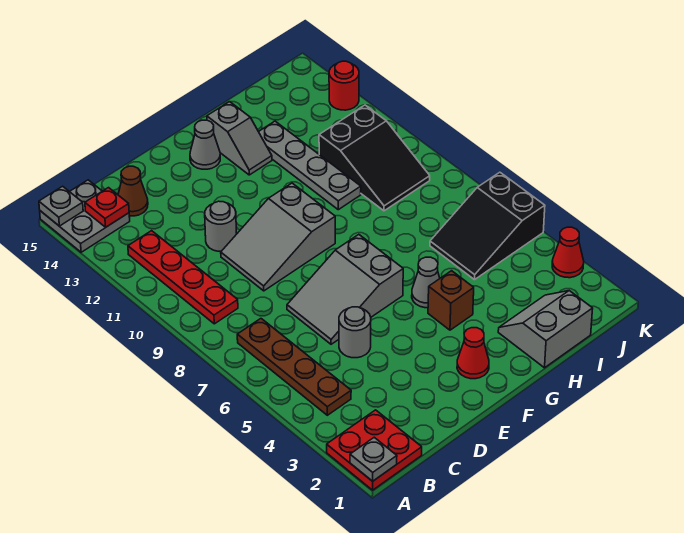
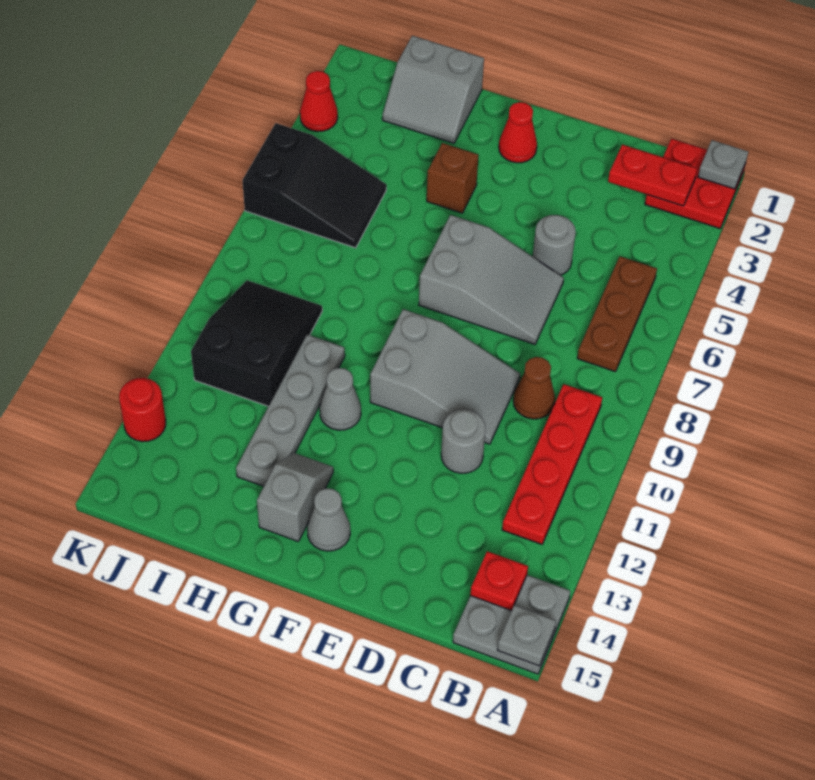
none -> red 1x2 plate [608,144,697,206]
brown 1x4 plate [237,319,351,415] -> brown 1x3 plate [577,256,657,372]
brown 1x1 cone [118,166,148,216] -> brown 1x1 cone moved to [513,357,555,419]
grey 1x1 cone [412,257,440,308] -> grey 1x1 cone moved to [320,368,361,430]

